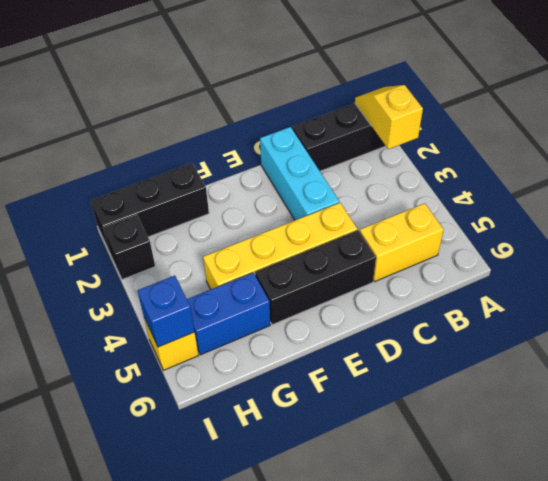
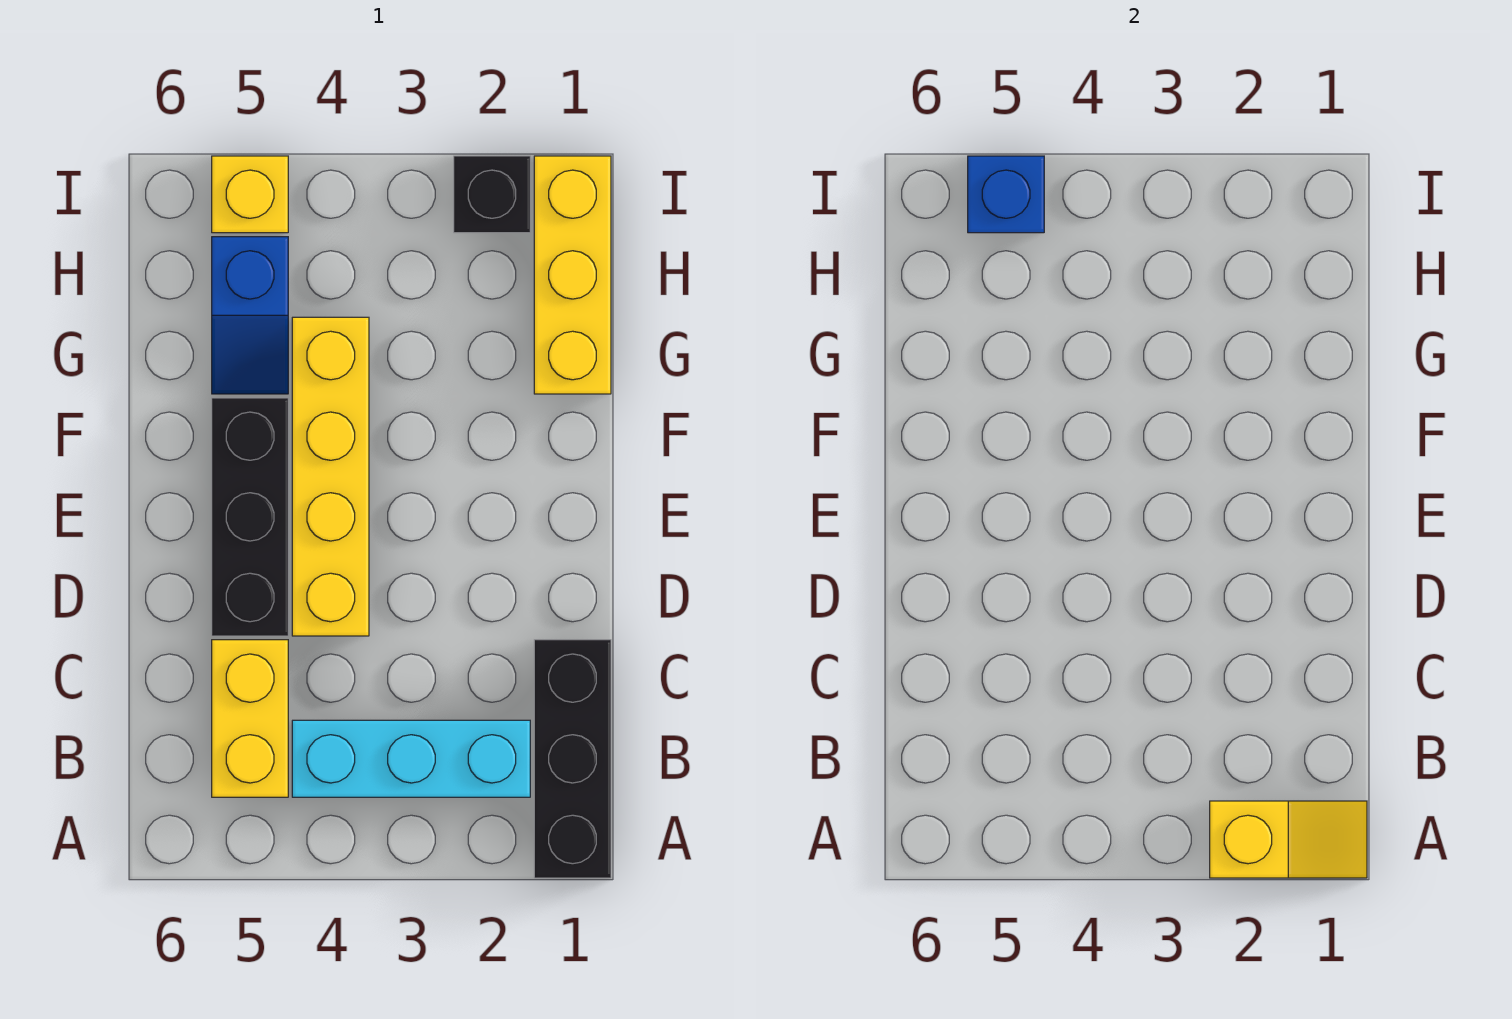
cyan 1x3 brick [260,127,339,220] -> cyan 1x3 brick moved to [292,720,530,797]
black 1x3 brick [90,163,209,250] -> yellow 1x3 brick [534,156,611,394]
blue 1x2 brick [187,273,270,355] -> blue 1x2 slope [212,237,288,394]

